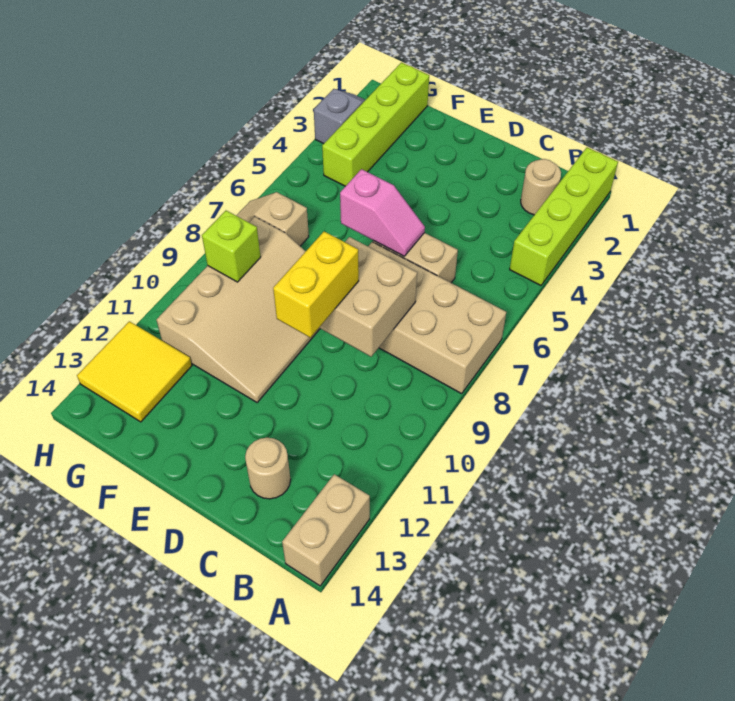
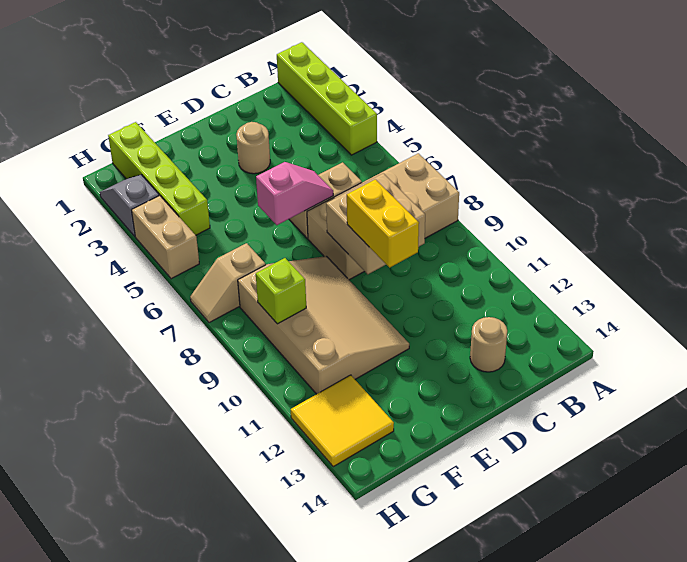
tan 1x2 brick [282,474,370,586] -> tan 1x2 brick moved to [132,196,199,279]
tan 1x1 round brick [521,159,561,215] -> tan 1x1 round brick moved to [236,122,270,174]

